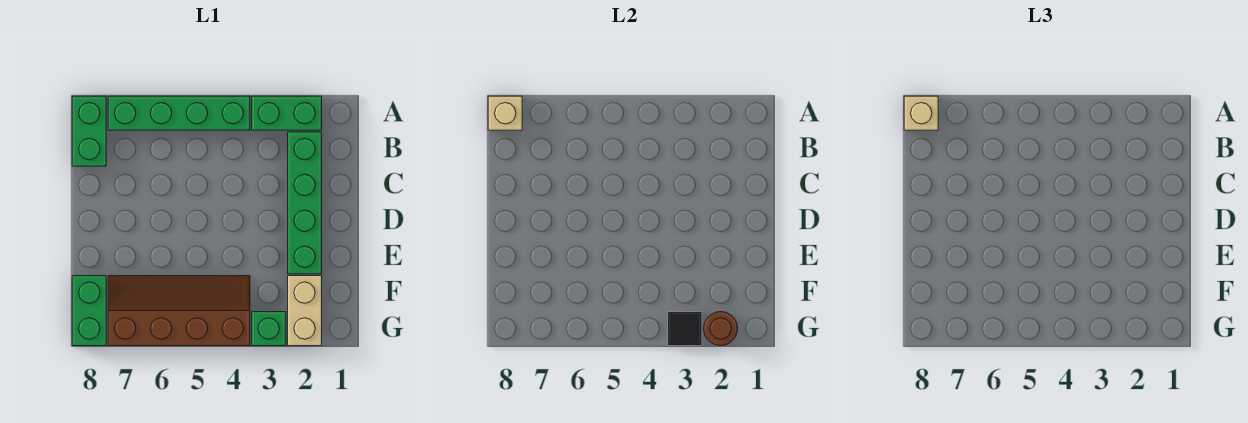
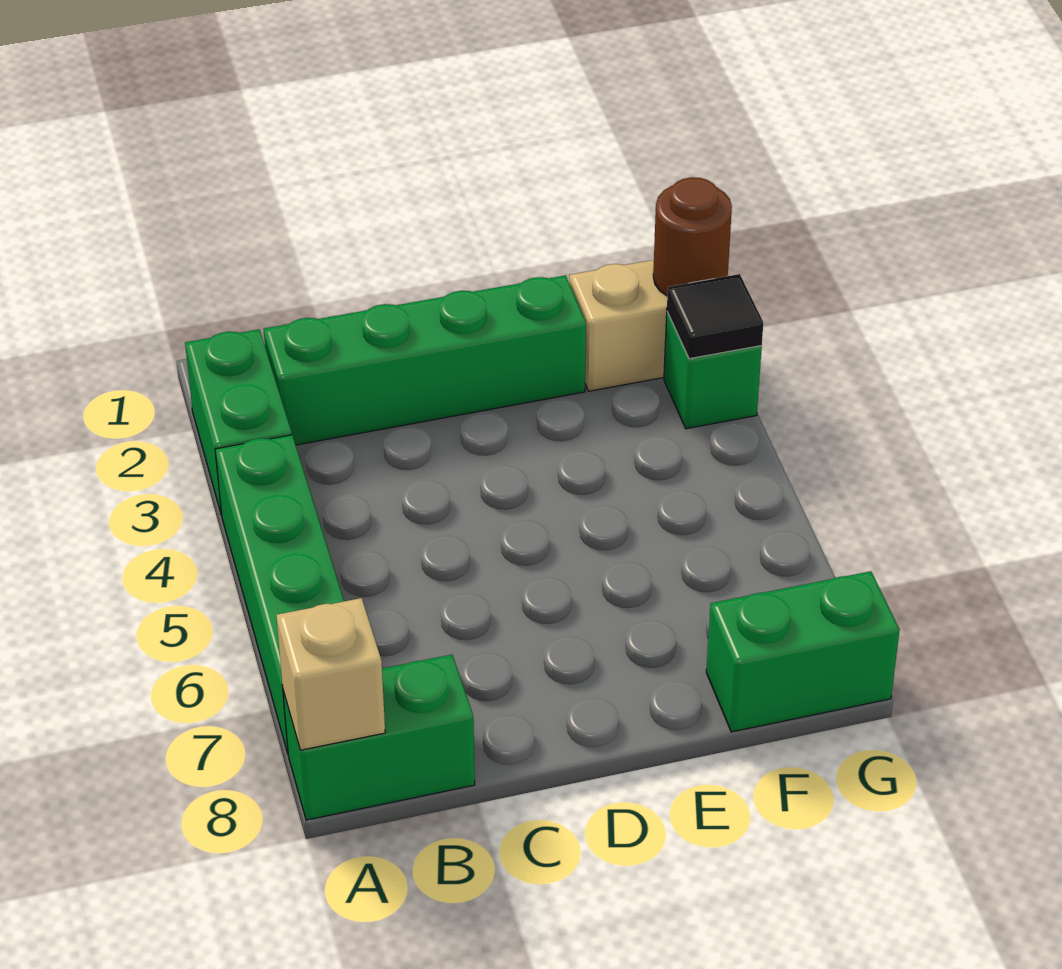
tan 1x1 brick [904,96,938,130] -> none
brown 2x4 slope [108,276,250,346] -> none

